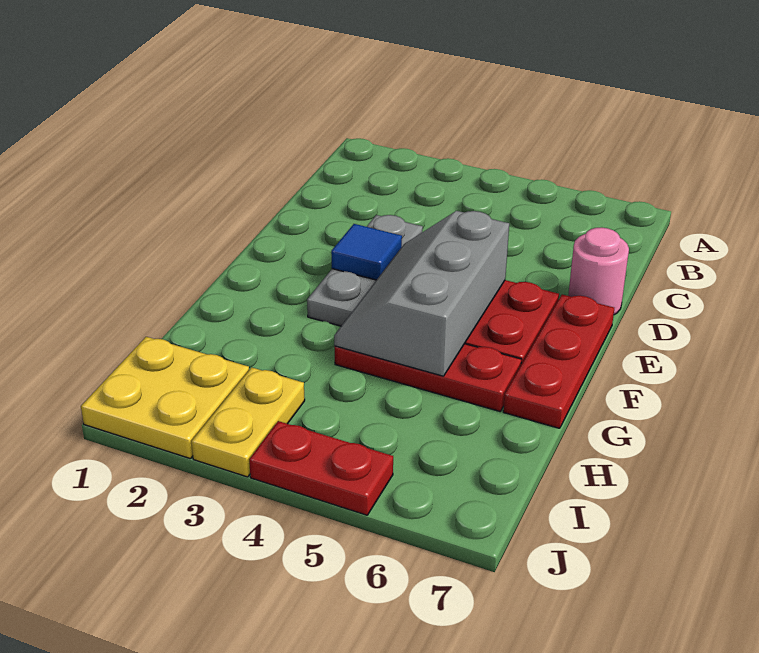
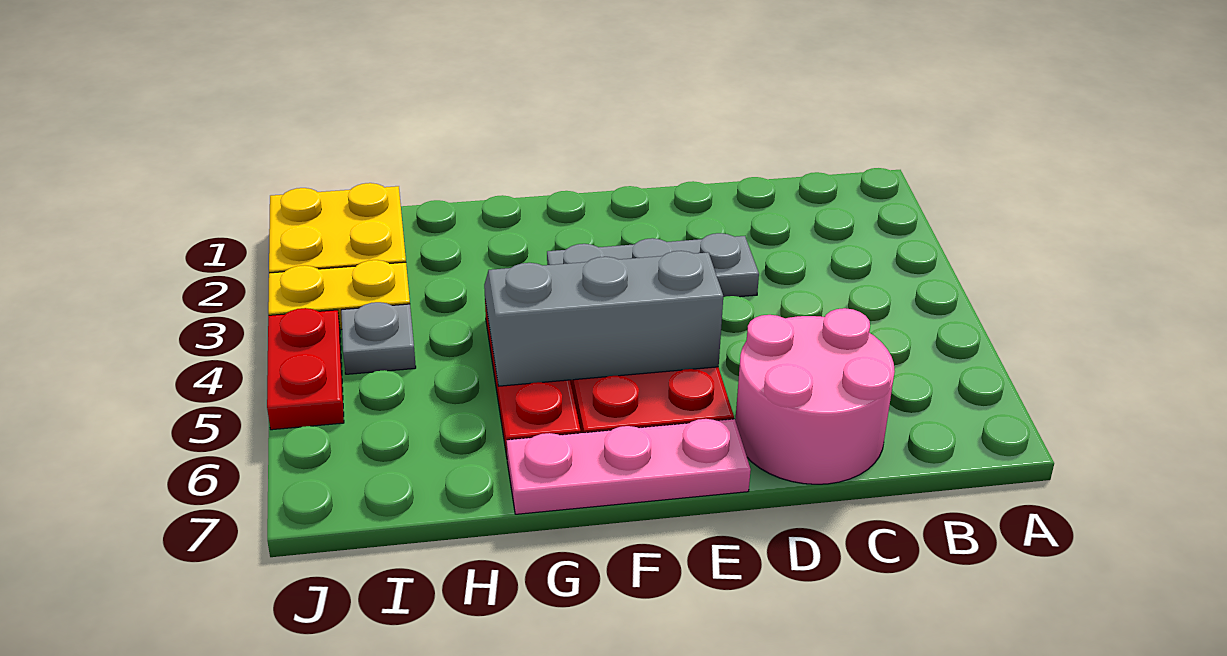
pink 1x1 round brick [568,227,629,315] -> pink 2x2 round brick [735,308,895,484]
blue 1x1 tile [331,224,402,280] -> none
red 1x3 plate [503,294,614,428] -> pink 1x3 plate [507,419,751,514]
none -> grey 1x1 plate [341,302,416,374]

